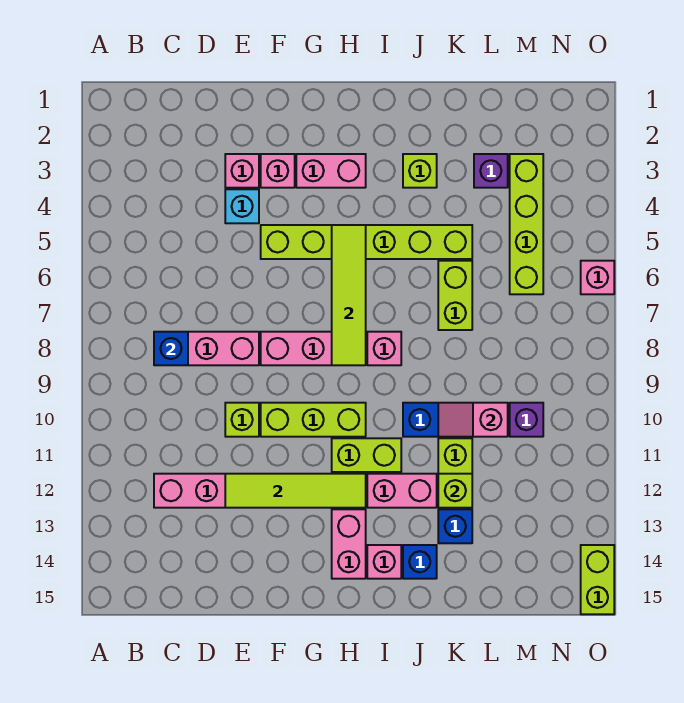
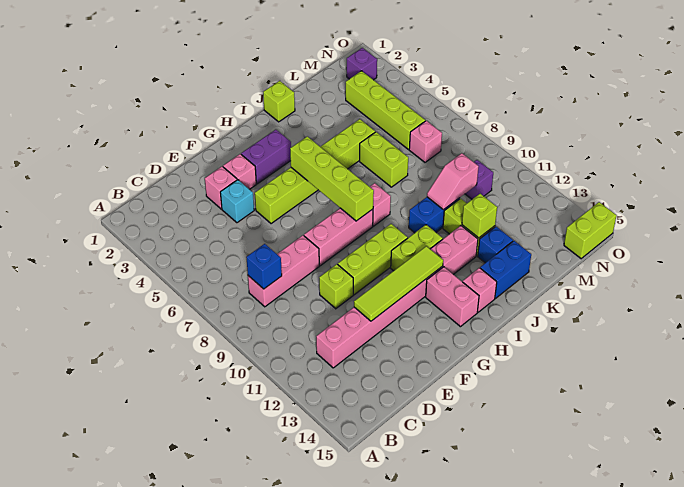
pink 1x2 brick [296,154,366,188] -> purple 1x2 brick [241,130,291,184]
lime 1x4 tile [332,225,366,365] -> lime 1x4 brick [290,136,374,221]
lime 1x1 brick [403,154,437,188] -> lime 1x1 brick moved to [263,81,295,122]
blue 1x1 brick [403,545,437,579] -> blue 1x2 brick [480,241,531,298]
purple 1x1 brick [474,154,508,188] -> purple 1x1 brick moved to [347,48,377,80]
pink 1x1 brick [581,261,614,294] -> pink 1x1 brick moved to [409,121,442,162]
lime 1x2 brick [581,545,614,614] -> lime 1x2 brick turned to [564,202,616,259]

